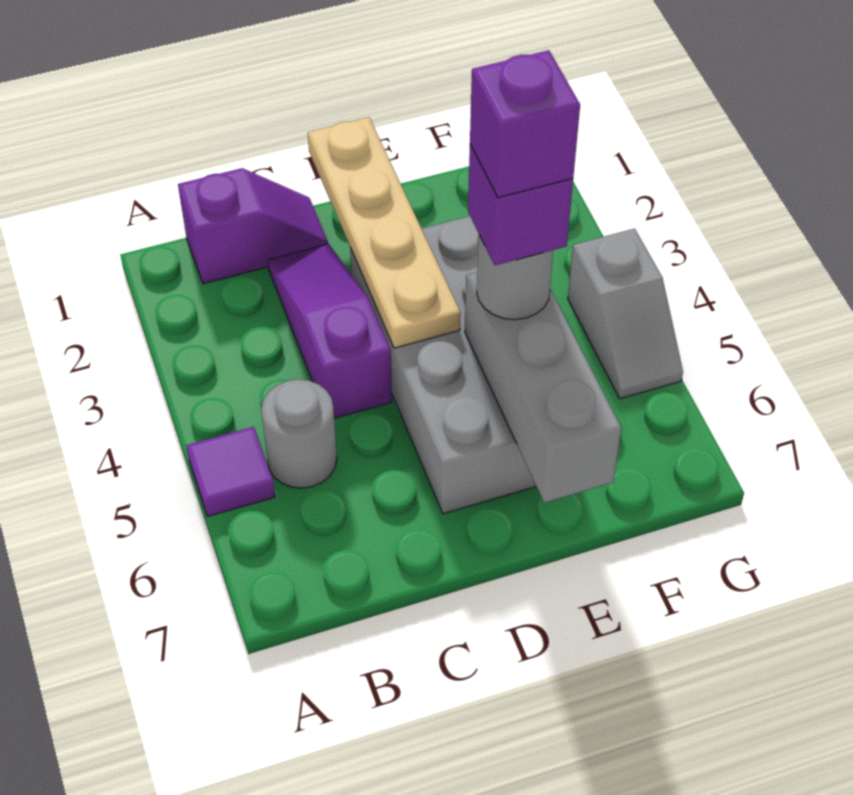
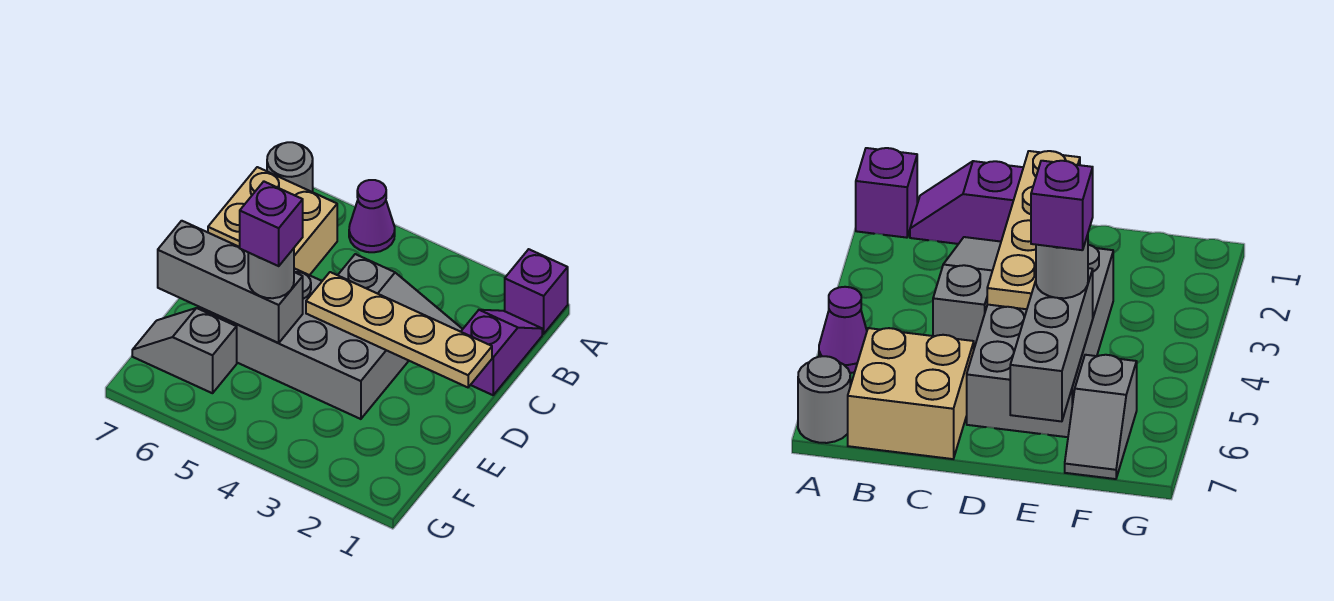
purple 1x1 tile [186,427,275,517] -> purple 1x1 cone [349,180,395,252]
purple 1x2 slope [178,168,328,284] -> purple 1x2 slope turned to [461,310,542,395]
grey 1x1 round brick [261,379,337,488] -> grey 1x1 round brick moved to [267,142,313,192]
none -> tan 2x2 brick [208,167,337,275]
purple 1x3 slope [268,244,392,418] -> grey 1x3 slope [338,254,463,332]
purple 1x1 brick [470,50,580,198] -> purple 1x1 brick moved to [505,249,568,334]
grey 1x2 slope [568,228,683,399] -> grey 1x2 slope moved to [132,308,237,393]

